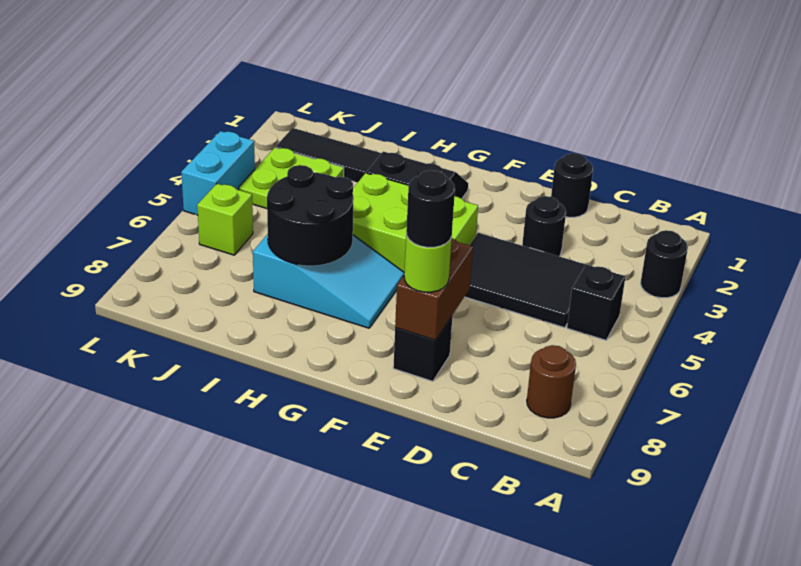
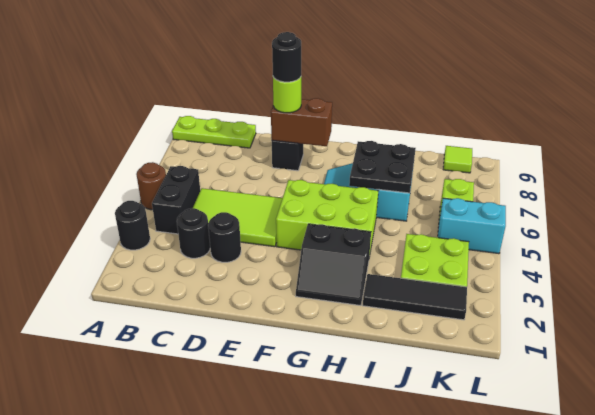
none -> lime 1x3 plate [172,116,256,148]
black 1x1 brick [567,265,626,340] -> black 1x2 brick [152,166,200,234]
brown 1x1 round brick [527,345,576,418] -> brown 1x1 round brick moved to [136,162,166,210]
black 2x3 tile [465,233,586,328] -> lime 2x3 tile [193,188,282,247]
black 1x1 round brick [551,153,593,217] -> black 1x1 round brick moved to [177,208,210,258]
brown 1x2 brick [395,238,473,340] -> brown 1x2 brick turned to [271,98,332,146]
black 2x2 round brick [267,165,354,266] -> black 2x2 plate [349,141,416,193]
none -> lime 1x1 tile [443,146,472,173]
cyan 1x2 brick [181,131,255,215] -> cyan 1x2 brick turned to [438,198,506,254]

